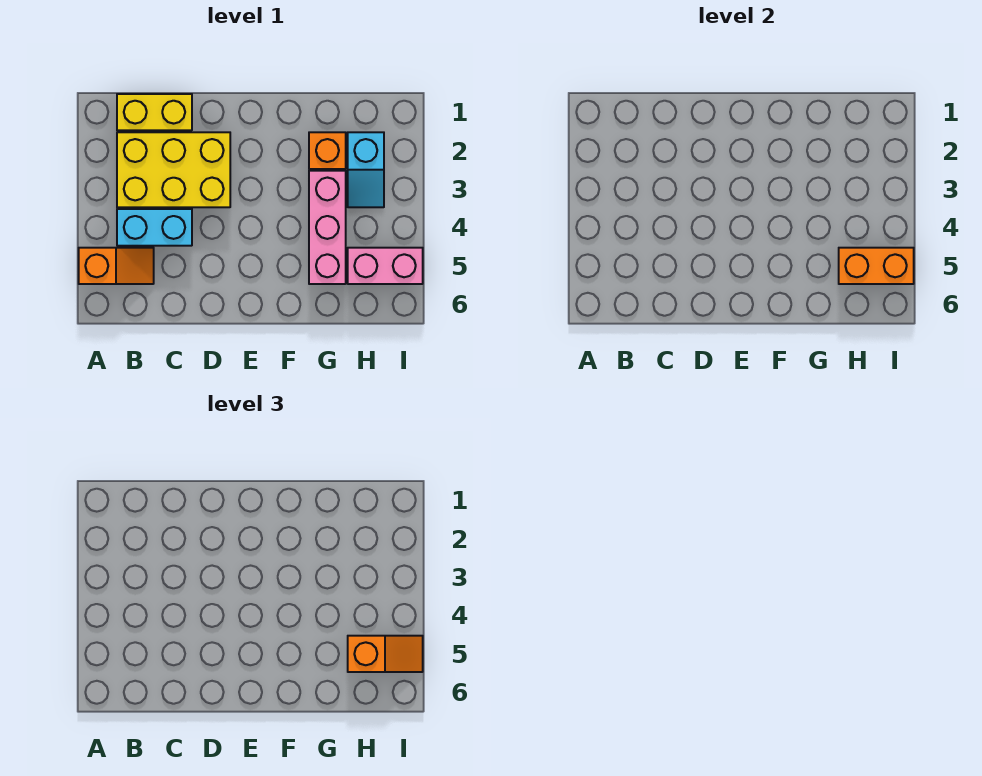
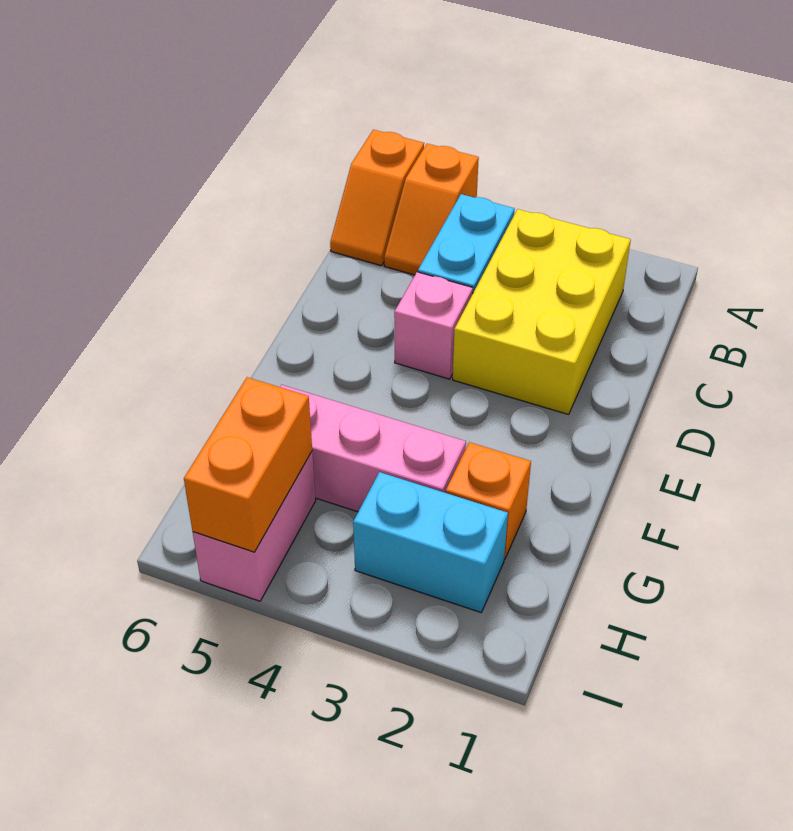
yellow 1x2 brick [117,94,192,130] -> none
none -> pink 1x1 brick [394,272,473,379]
cyan 1x2 slope [348,132,384,207] -> cyan 1x2 brick [353,472,508,612]
orange 1x2 slope [348,636,423,672] -> orange 1x2 slope moved to [330,130,424,266]

